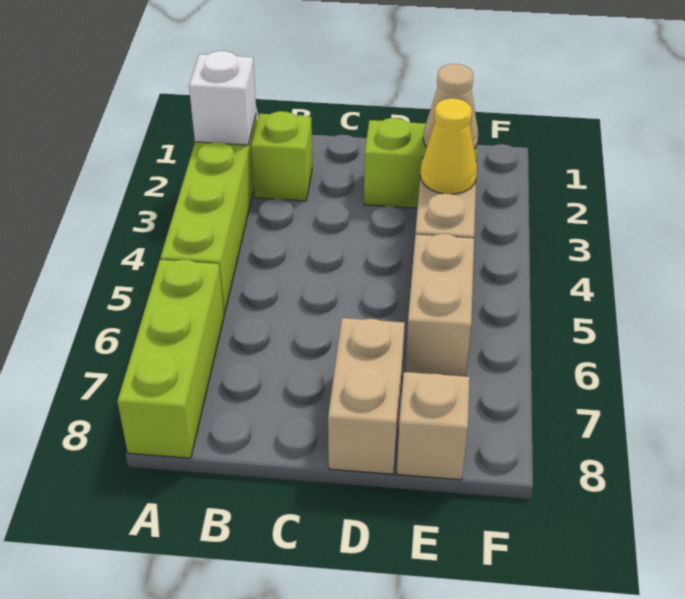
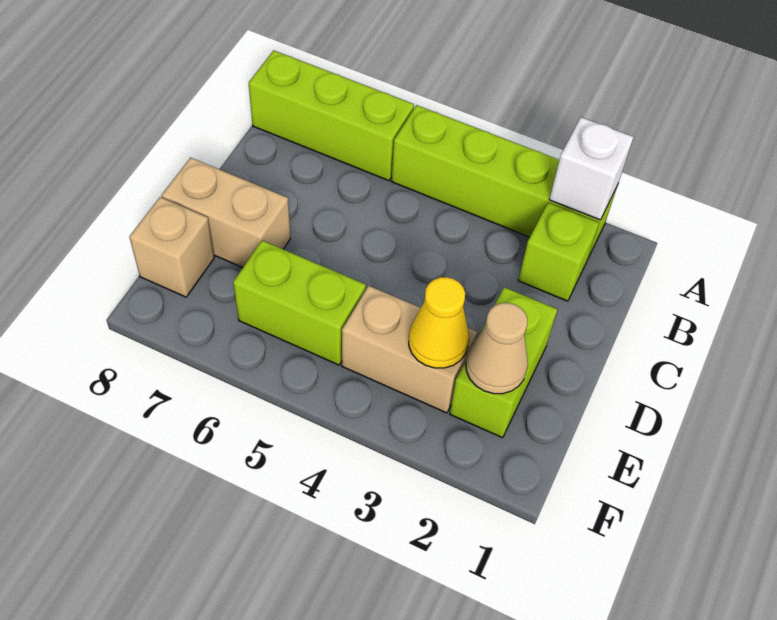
tan 1x2 brick [405,234,474,376] -> lime 1x2 brick [233,241,366,365]

